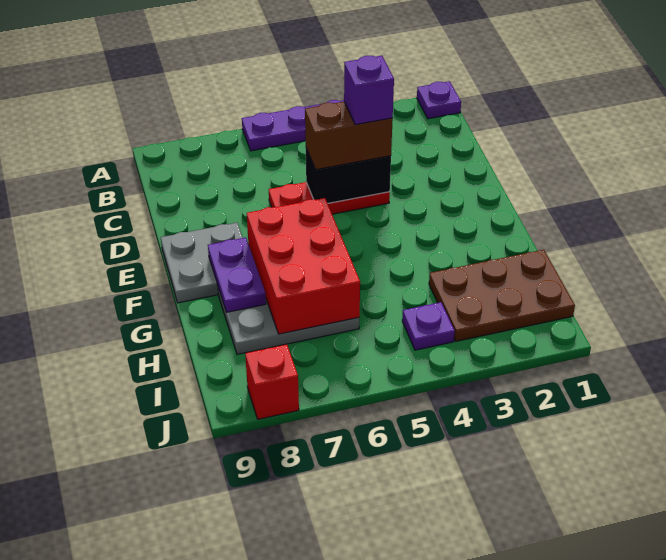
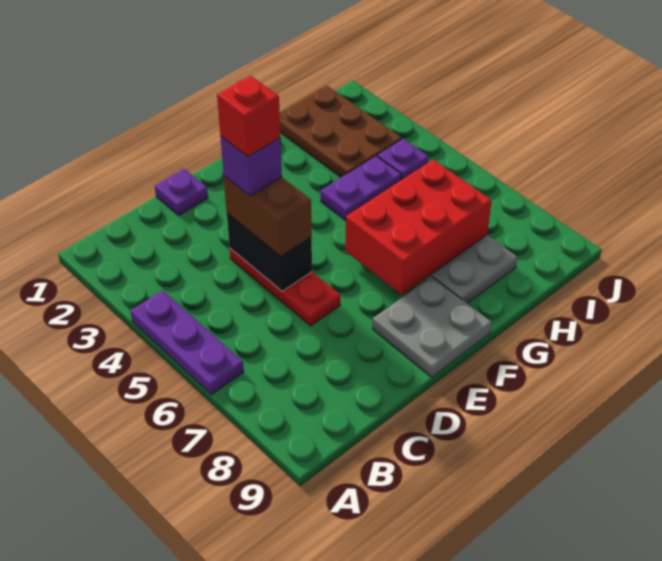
purple 1x1 plate [417,81,461,119] -> purple 1x1 plate moved to [155,169,208,216]
purple 1x2 plate [208,238,266,312] -> purple 1x2 plate moved to [321,156,402,220]
red 1x1 brick [245,344,299,419] -> red 1x1 brick moved to [217,76,280,157]

